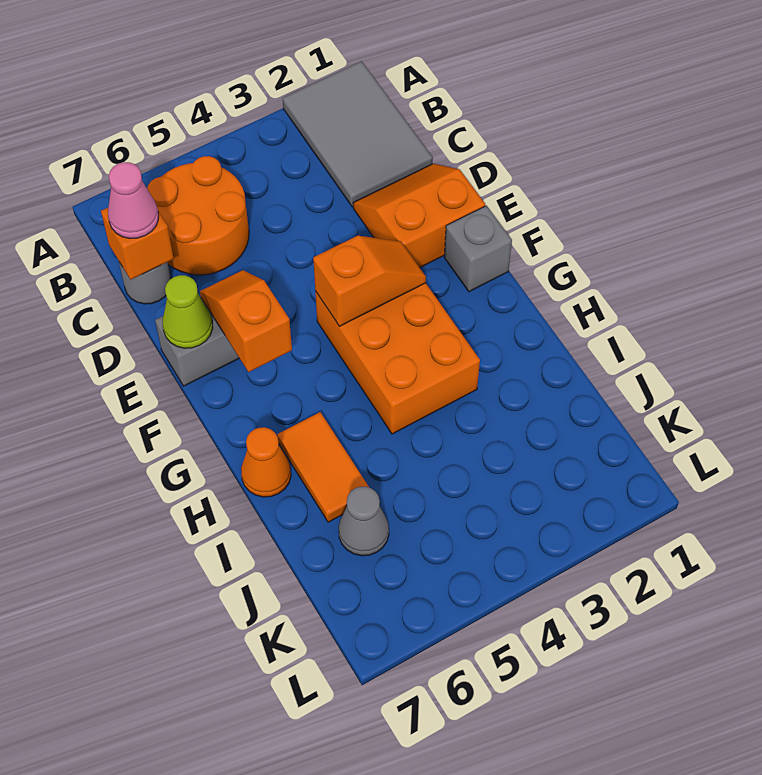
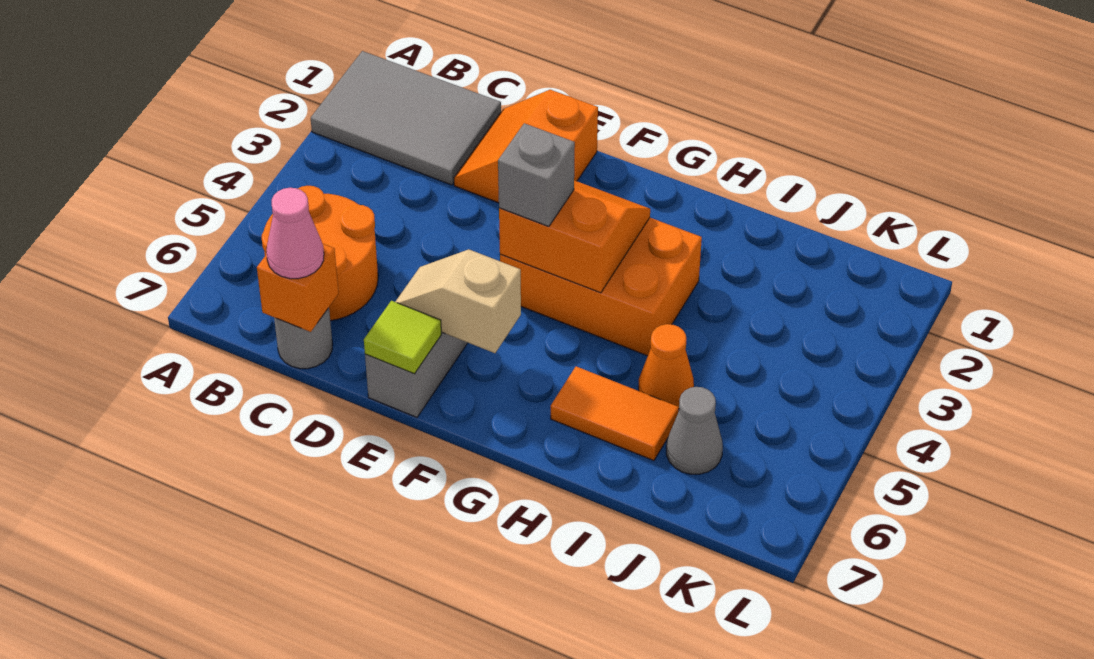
orange 1x2 slope [200,270,292,372] -> tan 1x2 slope [395,250,521,353]
lime 1x1 cone [163,275,213,348] -> lime 1x1 tile [364,301,441,374]
grey 1x1 brick [444,206,512,292] -> grey 1x1 brick moved to [498,123,575,227]
orange 1x2 slope [313,236,426,326] -> orange 2x2 slope [499,180,650,293]
orange 1x1 cone [241,427,291,497] -> orange 1x1 cone moved to [639,324,694,407]

